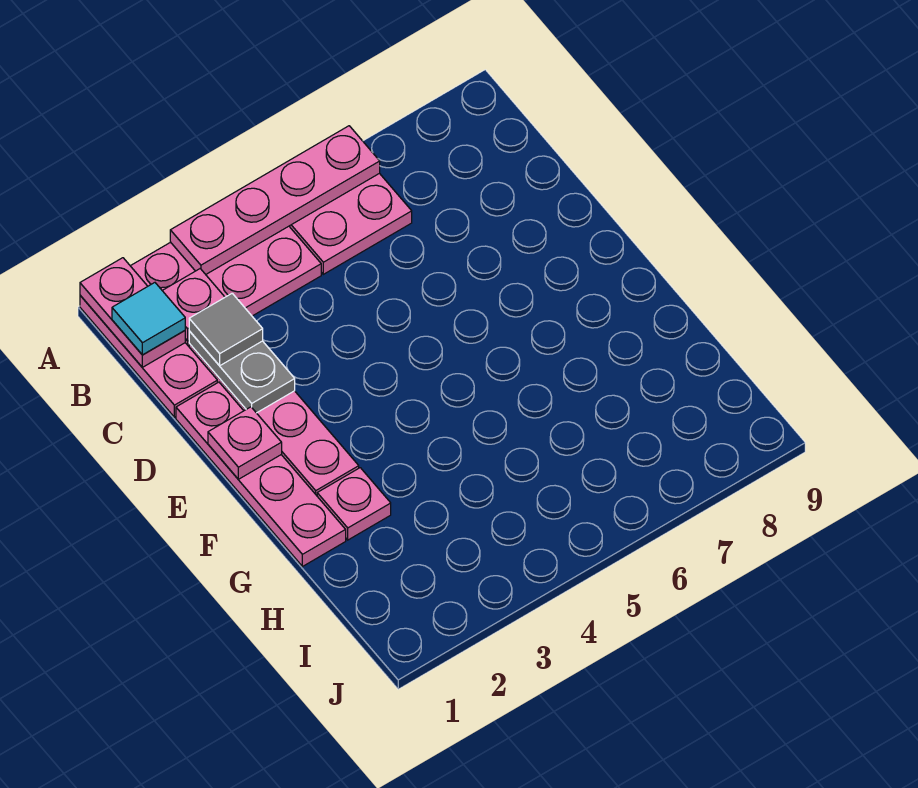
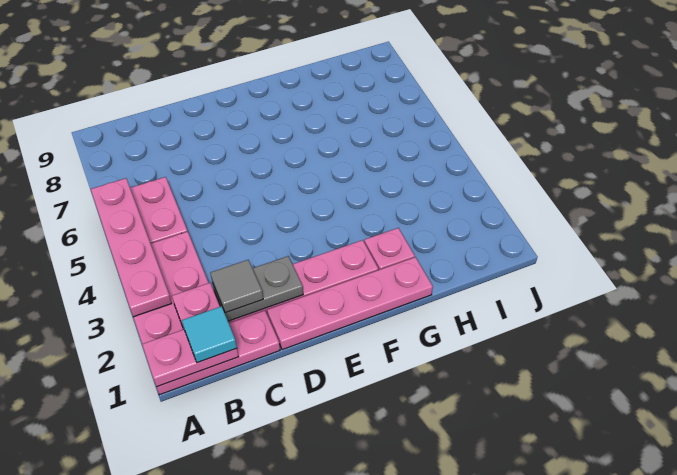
pink 1x1 plate [208,407,282,479] -> none

